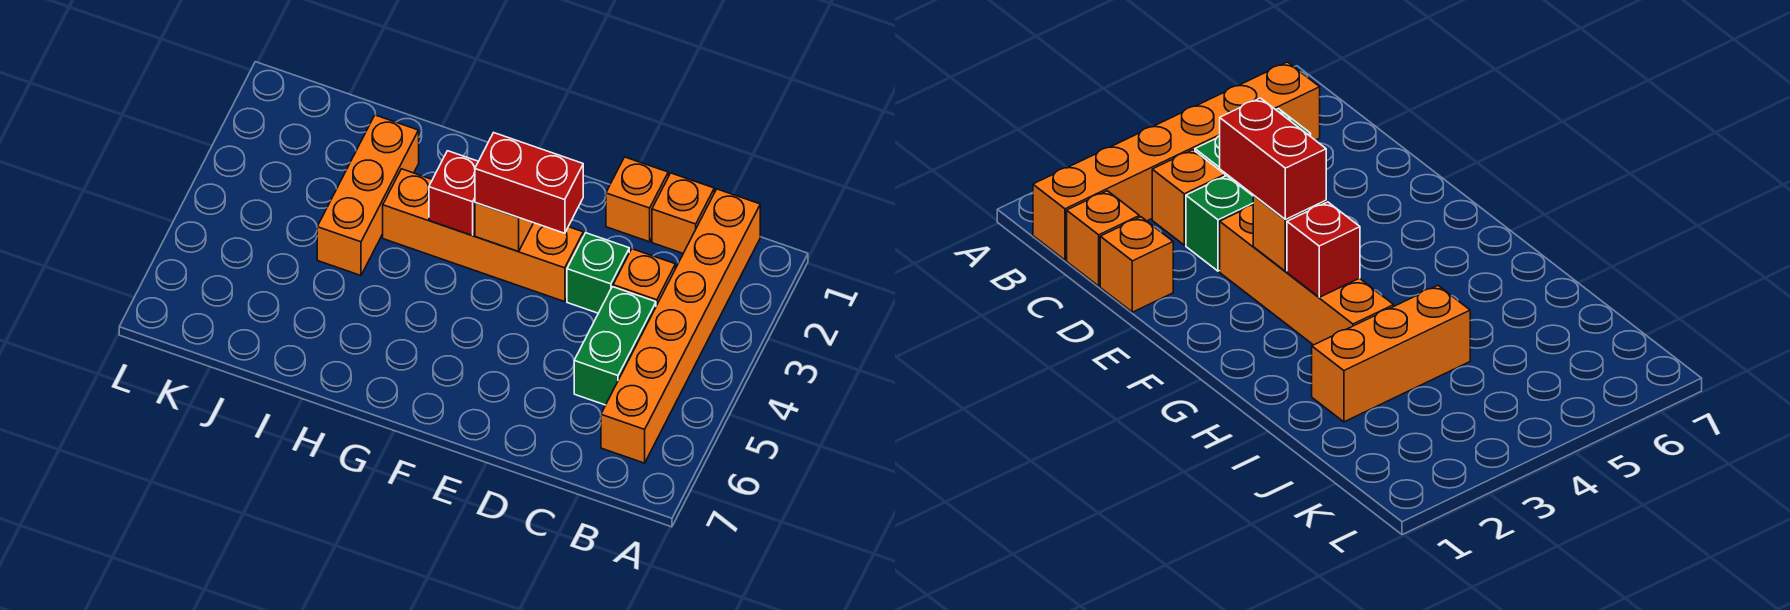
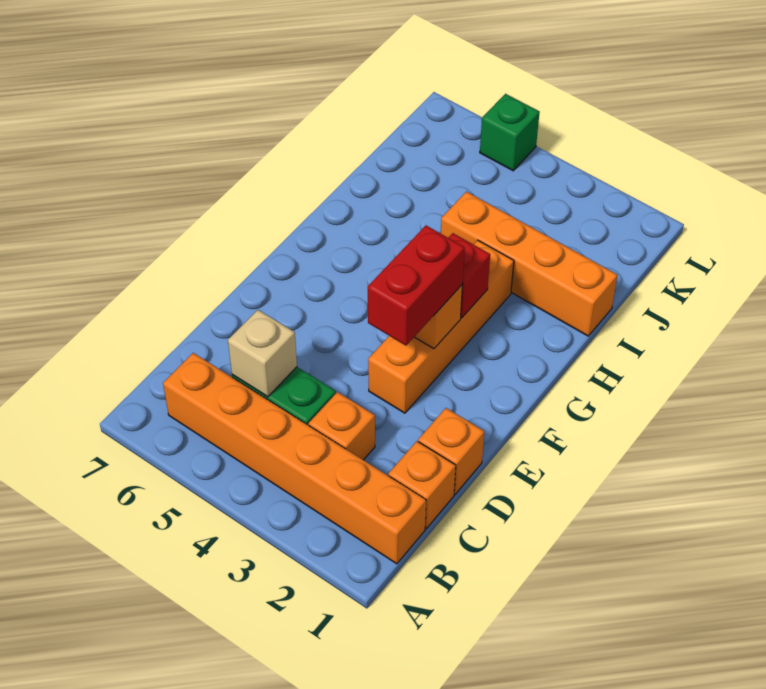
none -> tan 1x1 brick [228,310,297,397]
green 1x1 brick [567,233,629,313] -> green 1x1 brick moved to [480,94,540,171]
orange 1x3 brick [317,115,419,276] -> orange 1x4 brick [441,192,618,336]

